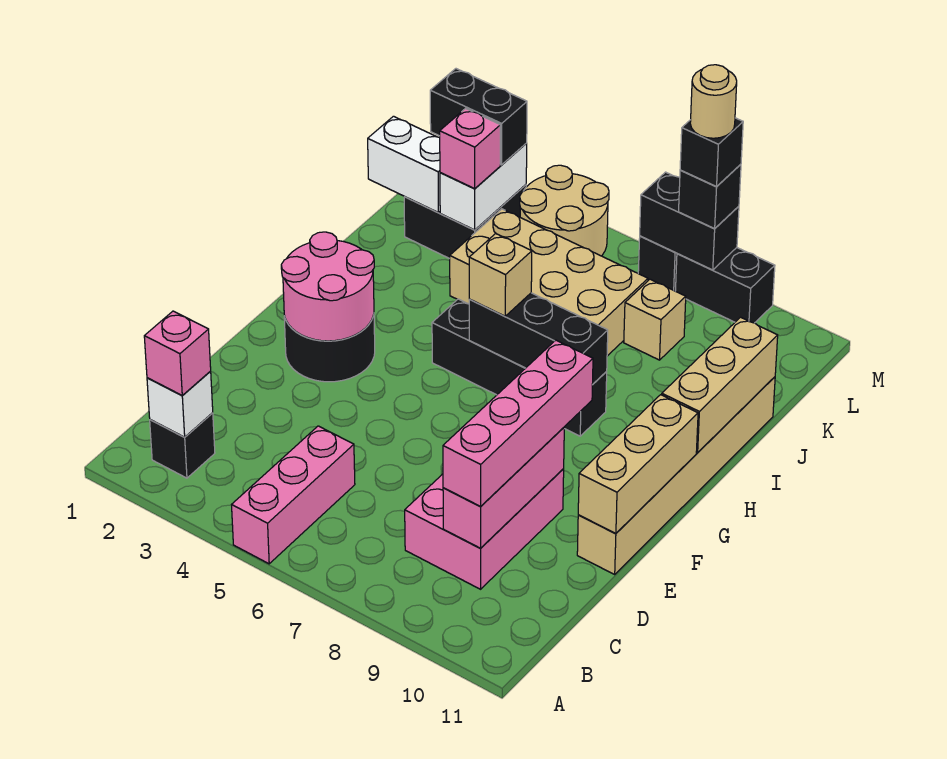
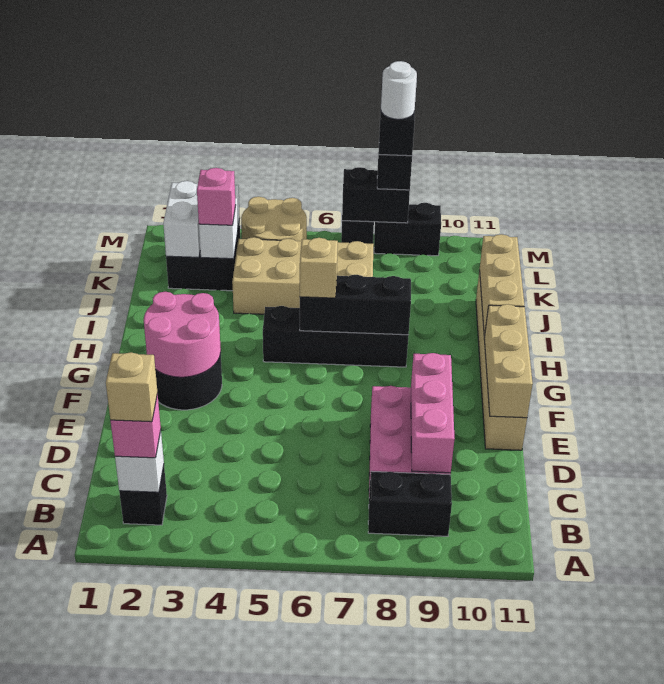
pink 1x3 brick [232,426,355,564] -> none
pink 1x4 brick [443,340,593,506] -> none
white 1x2 brick [368,116,440,212] -> white 1x2 brick turned to [163,181,200,257]
tan 1x1 brick [624,279,686,360] -> tan 1x1 brick moved to [106,352,157,422]
black 1x2 brick [430,69,527,165] -> black 1x2 brick moved to [368,471,452,536]
tan 1x1 round brick [690,65,737,138] -> white 1x1 round brick [381,61,417,119]

